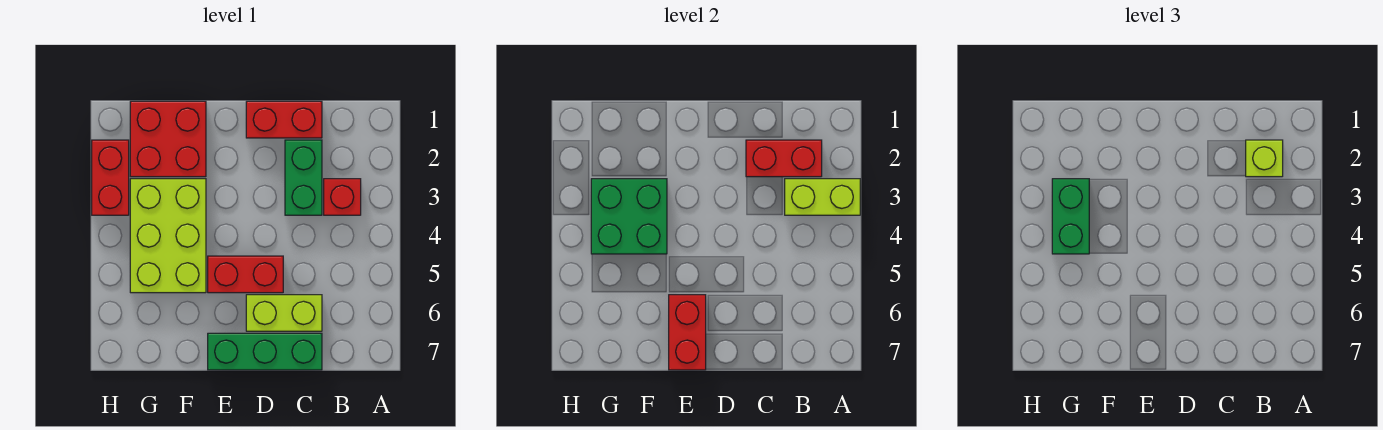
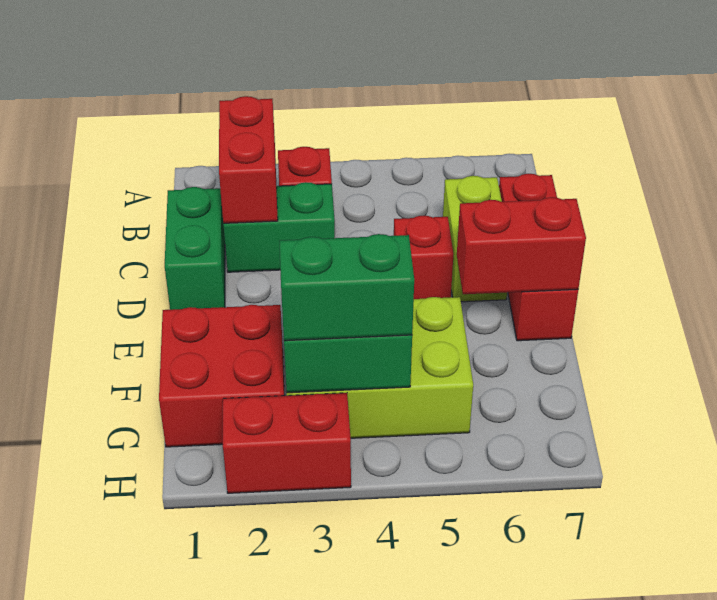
lime 1x2 brick [785,179,860,215] -> none
lime 1x1 brick [1246,140,1283,177] -> none
red 1x2 brick [246,101,322,138] -> green 1x2 brick [165,187,225,310]
green 1x3 brick [208,333,322,370] -> red 1x3 brick [499,174,578,341]
red 1x2 brick [208,256,283,293] -> red 1x1 brick [394,216,454,299]

